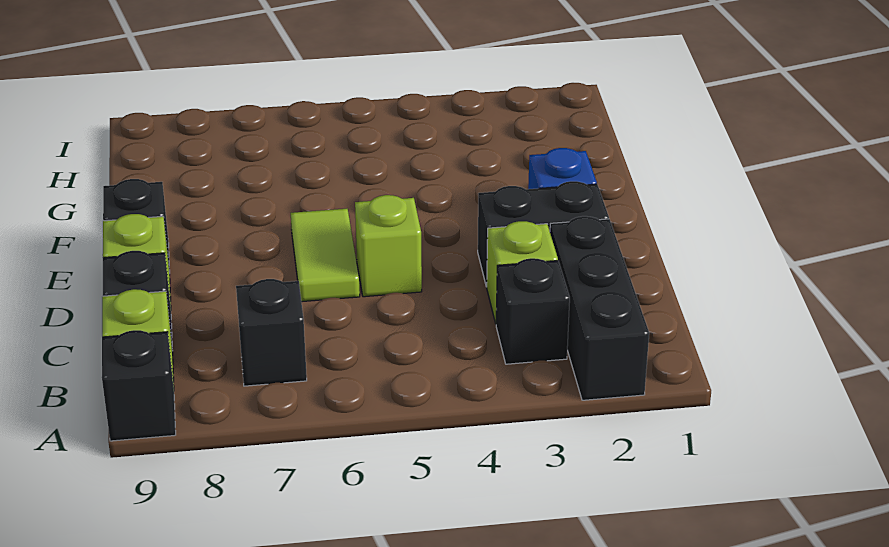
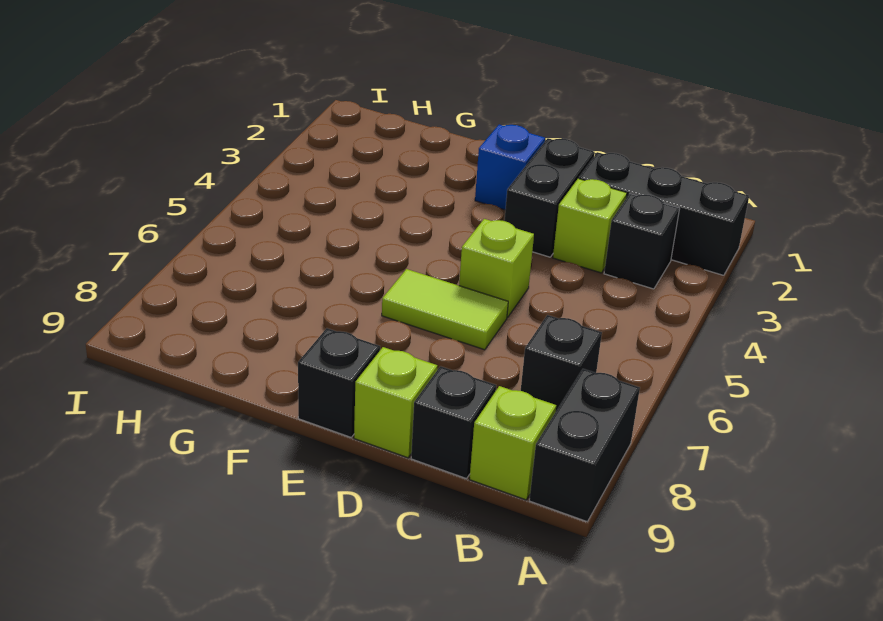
black 1x1 brick [102,330,176,441] -> black 1x2 brick [529,369,640,522]

